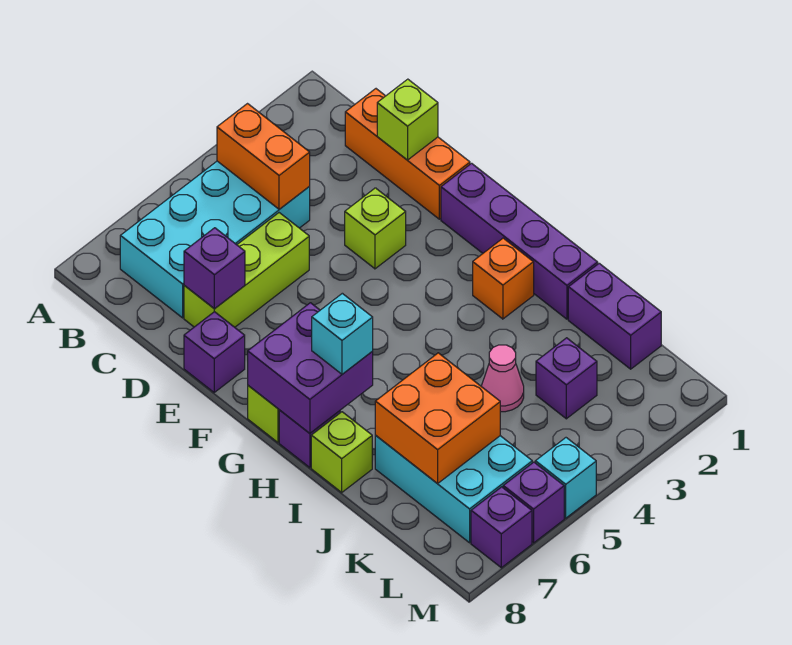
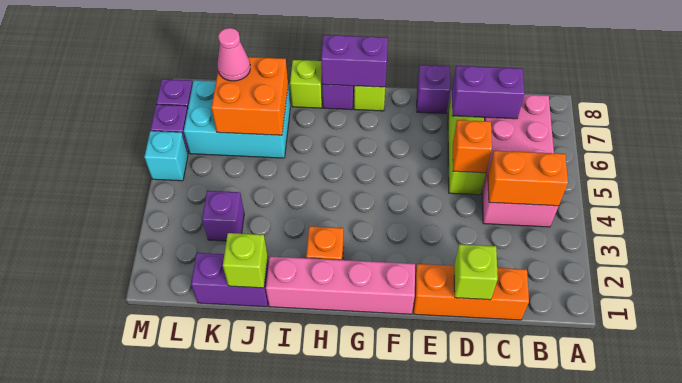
cyan 2x4 brick [120,161,310,318] -> pink 2x4 brick [482,94,559,227]
none -> orange 1x1 brick [453,120,492,173]
purple 1x1 brick [184,228,245,309] -> purple 1x2 brick [452,66,524,119]
lime 1x1 brick [345,188,406,269] -> lime 1x1 brick moved to [223,233,268,288]
purple 1x4 brick [441,163,598,319] -> pink 1x4 brick [266,256,415,314]
purple 2x2 brick [248,303,373,433] -> purple 1x2 brick [321,35,388,87]
cyan 1x1 brick [312,293,373,374] -> none
pink 1x1 cone [481,345,524,412] -> pink 1x1 cone moved to [218,28,250,81]

